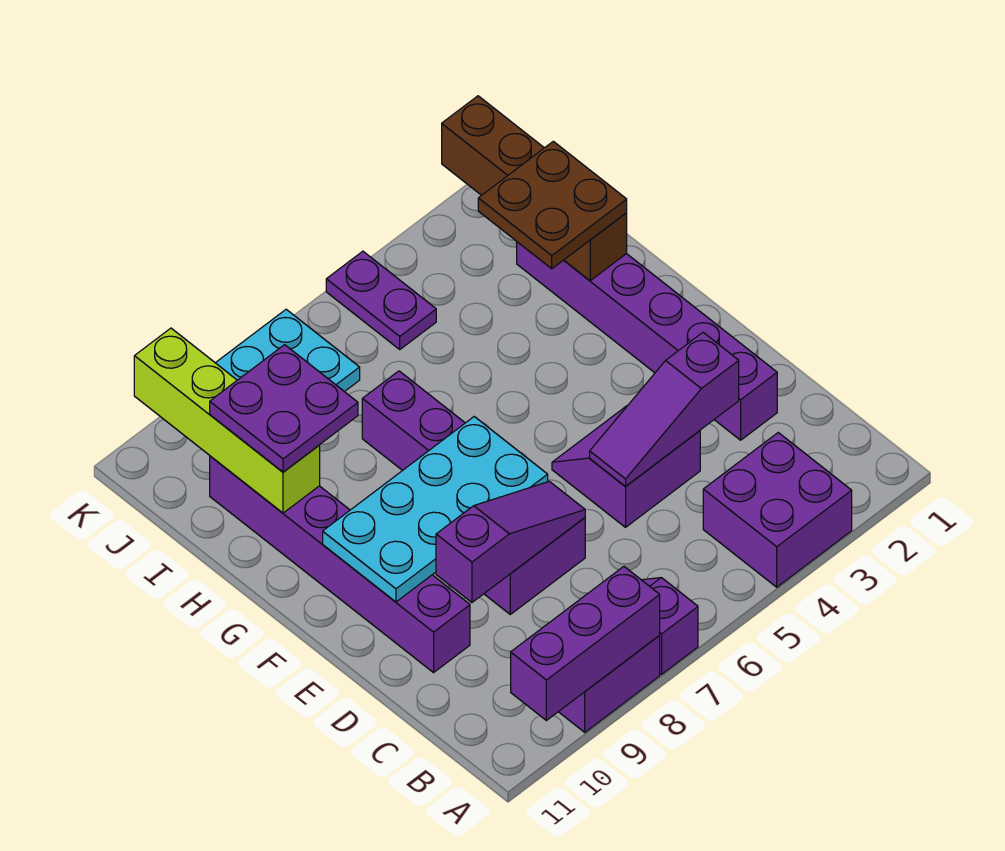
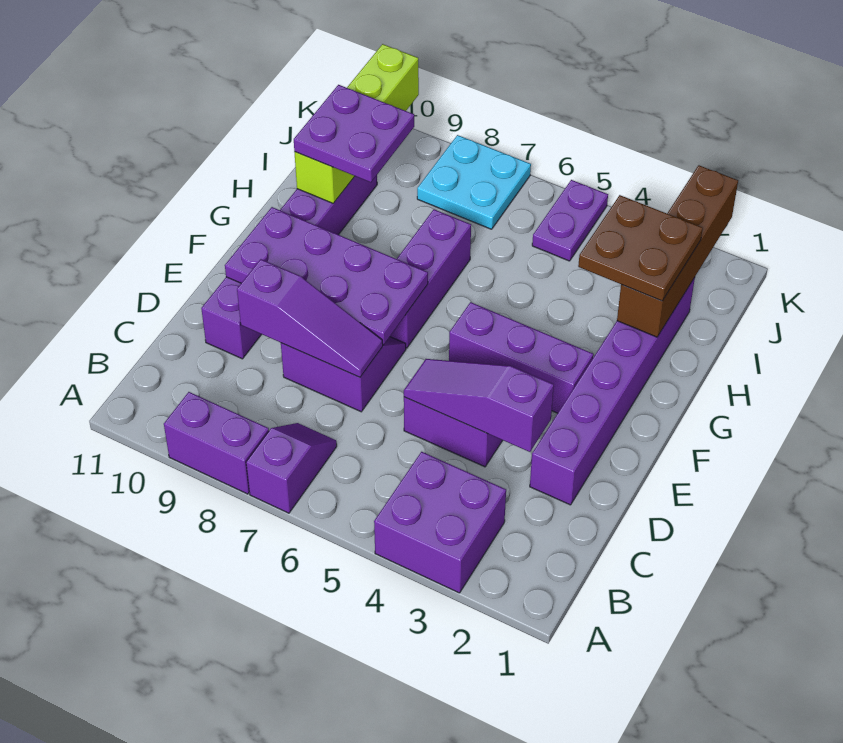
purple 1x3 brick [511,567,660,720] -> purple 1x3 brick moved to [449,302,593,413]
cyan 2x4 plate [323,417,548,602] -> purple 2x4 plate [225,207,428,345]

